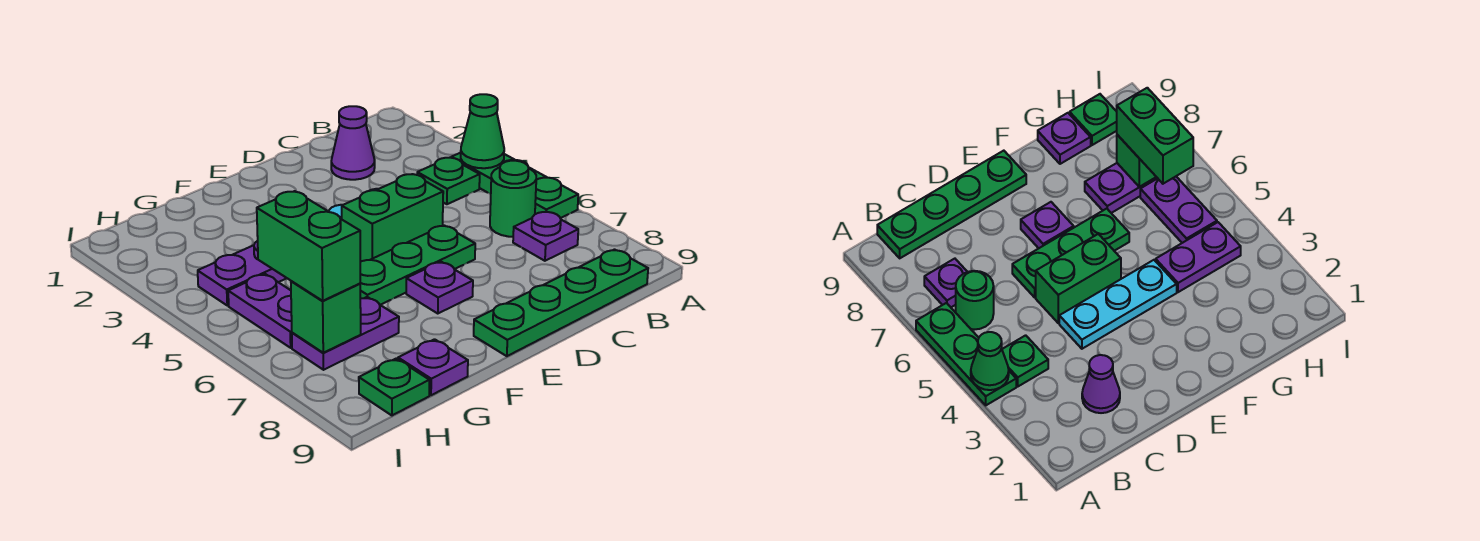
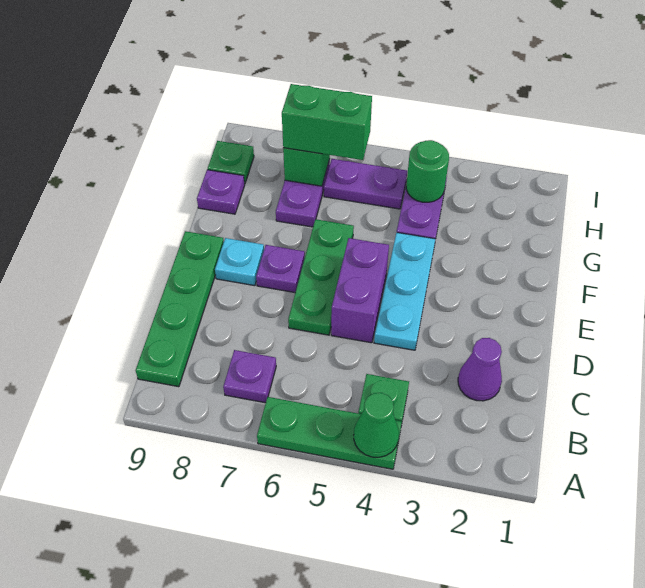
green 1x1 round brick [490,161,536,237] -> green 1x1 round brick moved to [406,140,449,202]
green 1x2 brick [342,174,443,262] -> purple 1x2 brick [331,238,389,343]
none -> cyan 1x1 plate [215,238,264,286]

